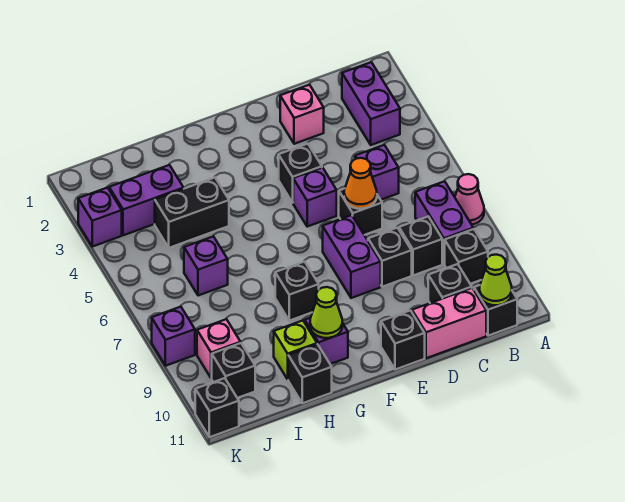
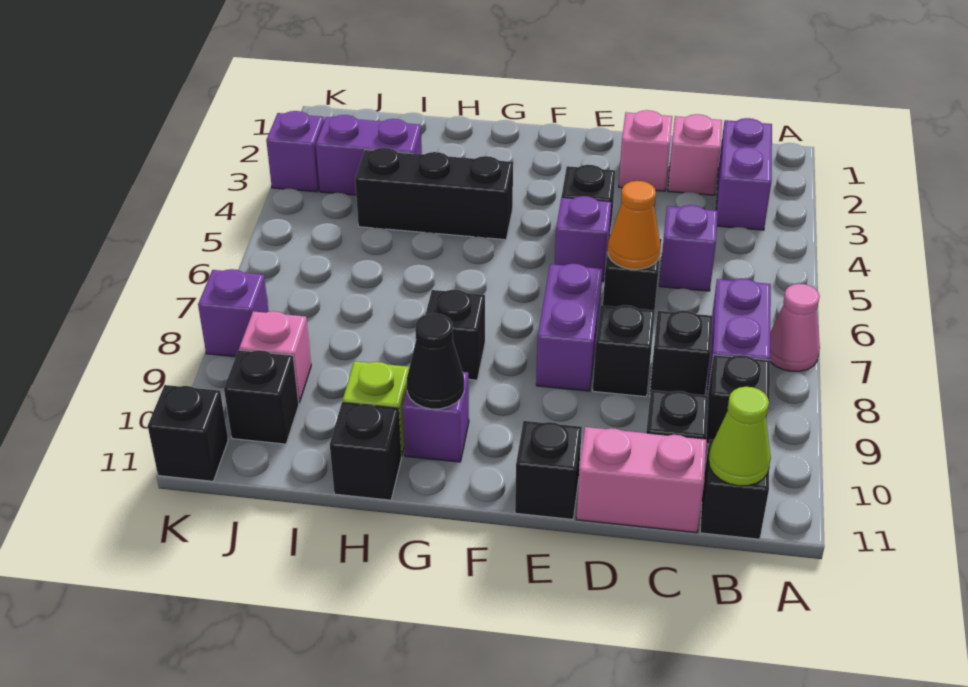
none -> pink 1x1 brick [668,114,722,195]
lime 1x1 cone [310,287,342,338] -> black 1x1 cone [407,313,464,409]
black 1x2 brick [155,178,229,248] -> black 1x3 brick [355,148,513,240]
purple 1x1 brick [184,236,228,296] -> none

